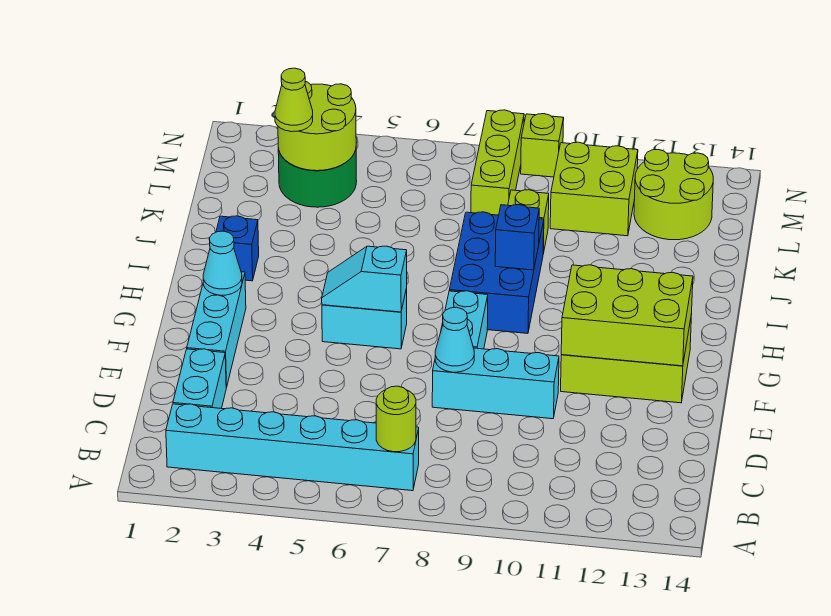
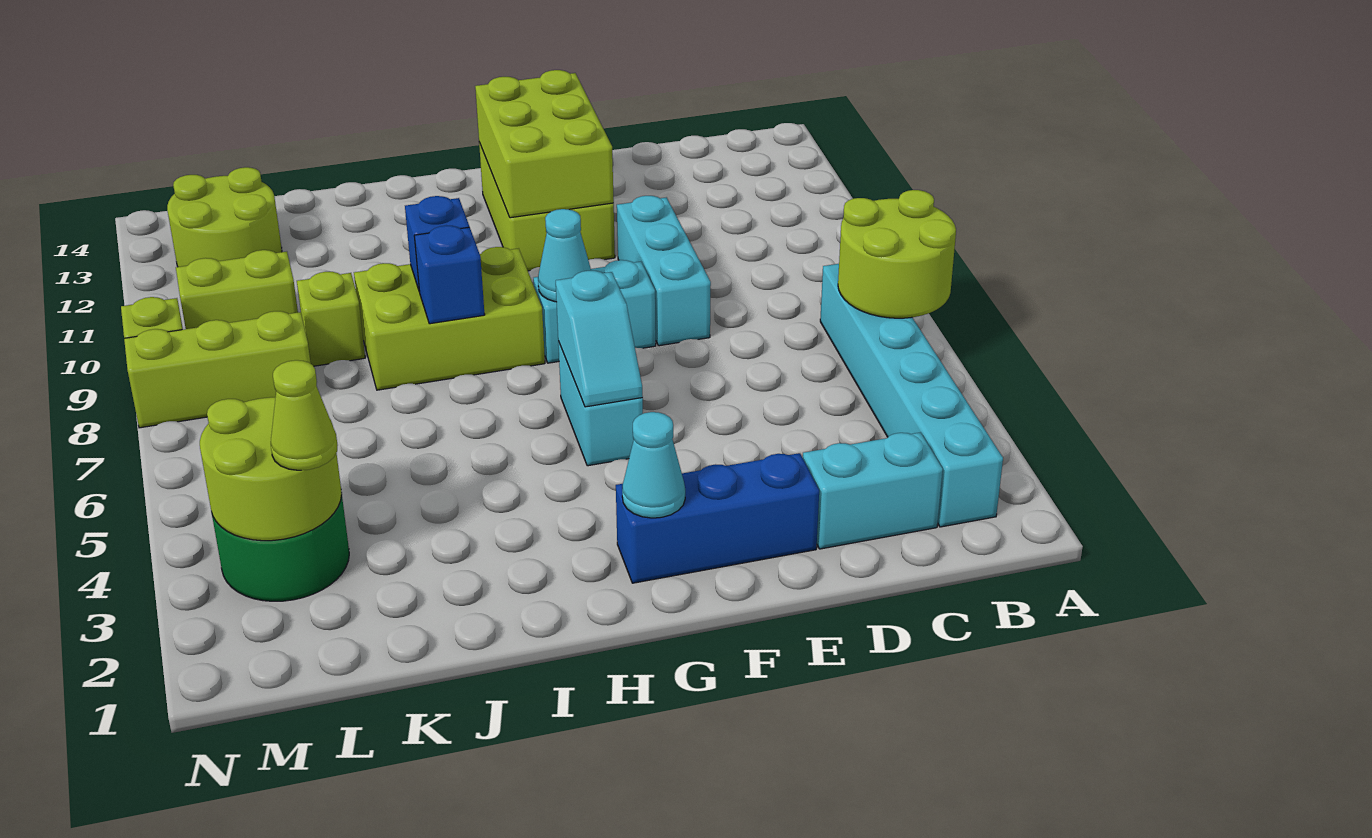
lime 1x1 round brick [376,386,416,452] -> lime 2x2 round brick [838,190,956,318]
cyan 1x3 brick [187,272,246,388] -> blue 1x3 brick [616,453,819,583]
cyan 1x1 cone [435,307,474,372] -> cyan 1x1 cone moved to [538,209,591,302]
blue 2x3 brick [449,212,544,333] -> lime 2x3 brick [354,247,545,390]
blue 1x1 brick [216,216,259,281] -> blue 1x1 brick moved to [414,226,485,324]
lime 2x2 brick [550,142,638,236] -> lime 1x2 brick [176,250,298,329]

